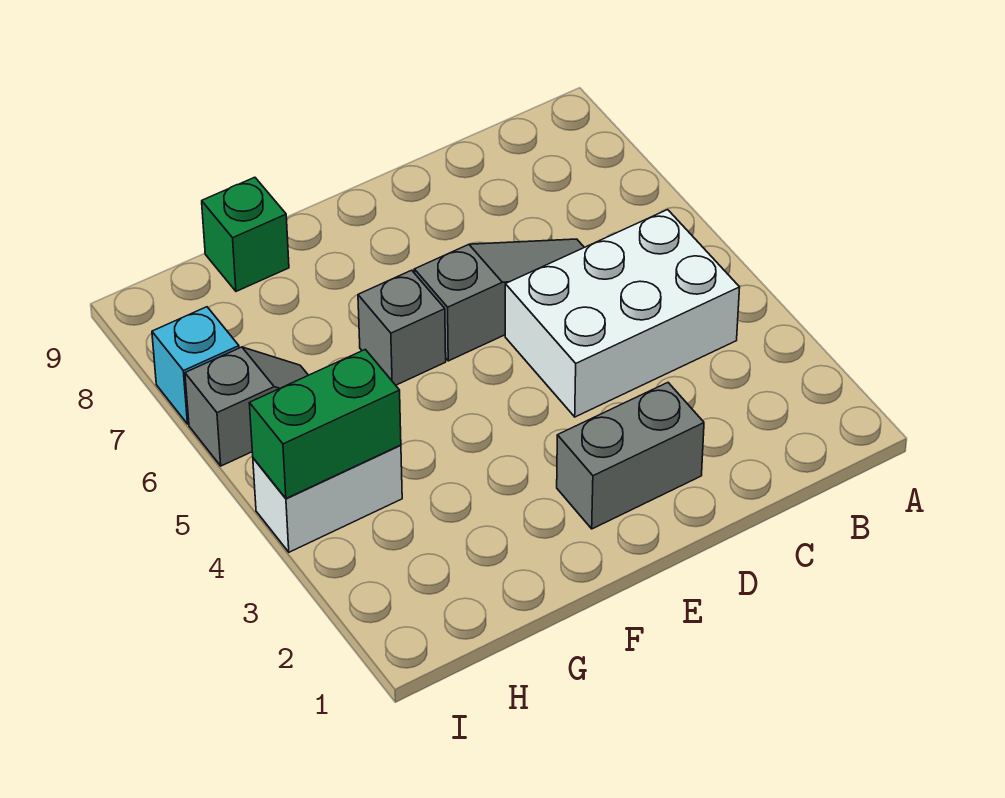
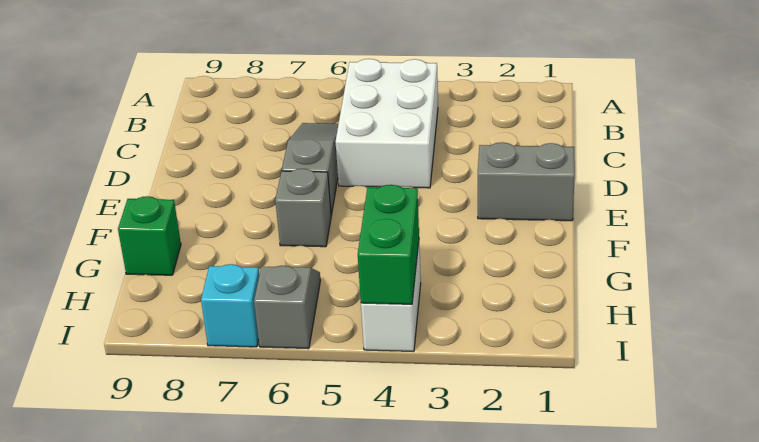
grey 1x2 brick [557,383,704,529] -> grey 1x2 brick turned to [478,142,575,221]

